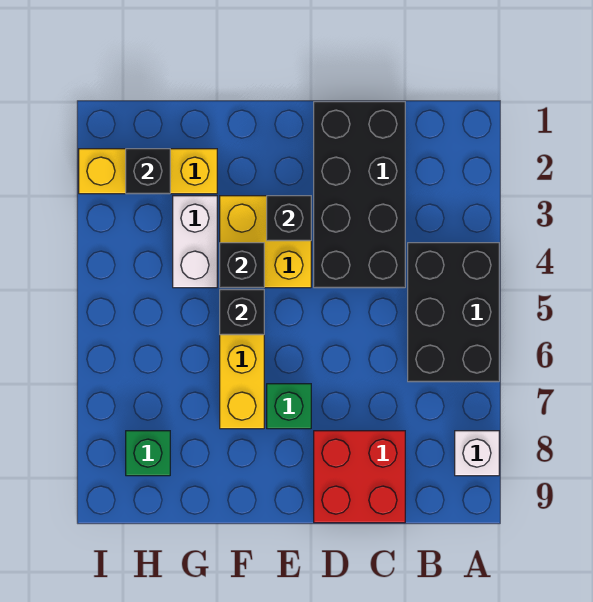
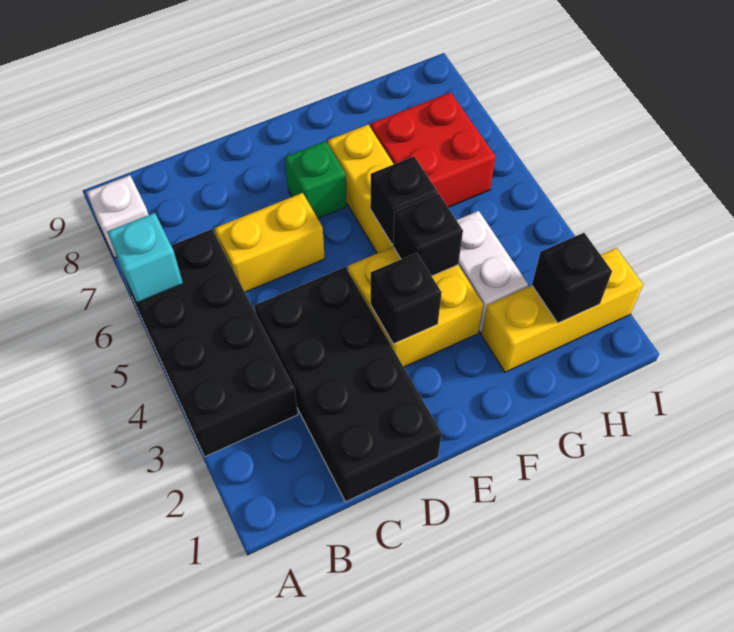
black 2x3 brick [408,243,499,382] -> black 2x4 brick [122,229,298,457]
none -> cyan 1x1 brick [107,213,183,303]
none -> yellow 1x2 brick [214,193,325,292]
red 2x2 brick [314,431,405,523] -> red 2x2 brick moved to [370,92,496,207]
green 1x1 brick [126,431,170,476] -> none

